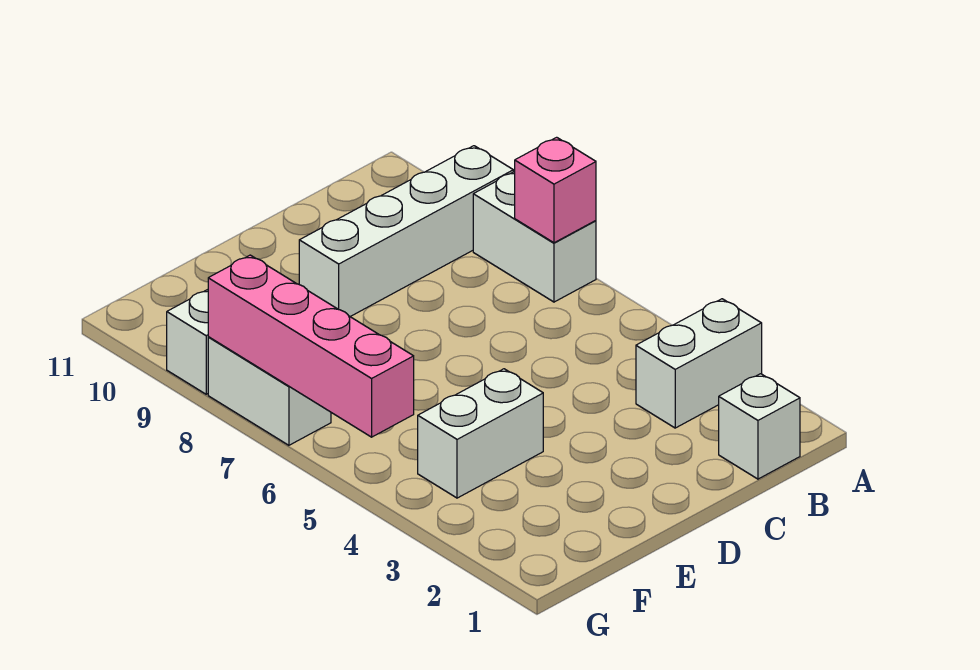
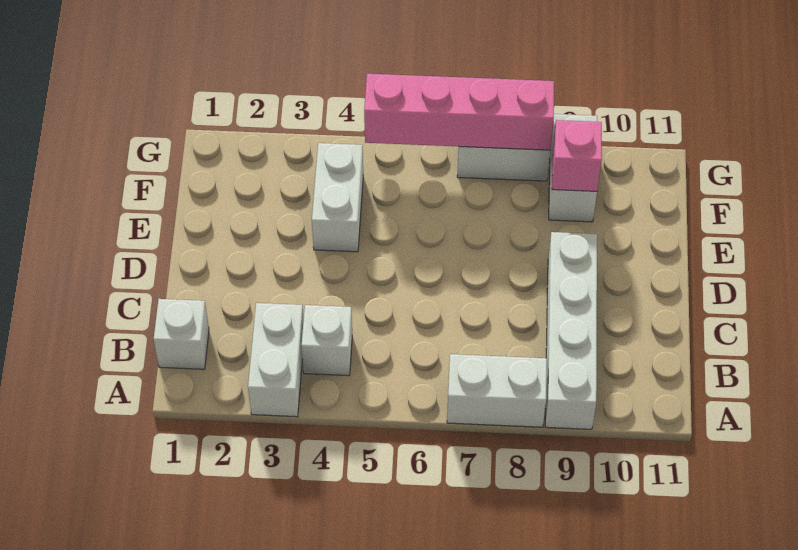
pink 1x1 brick [515,137,596,243] -> pink 1x1 brick moved to [552,120,602,191]
none -> white 1x1 brick [302,305,352,376]

